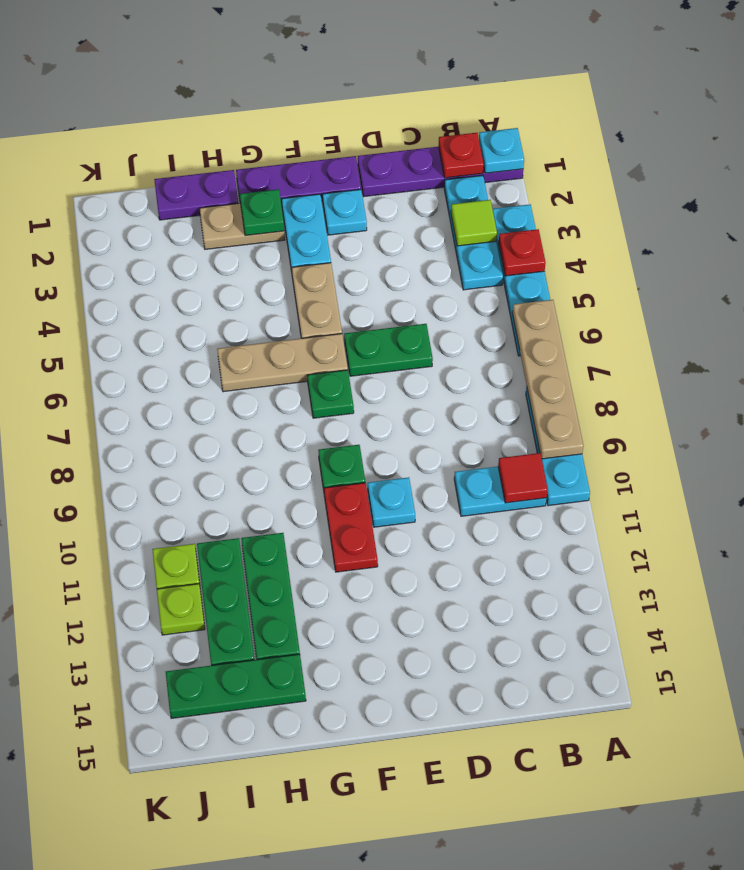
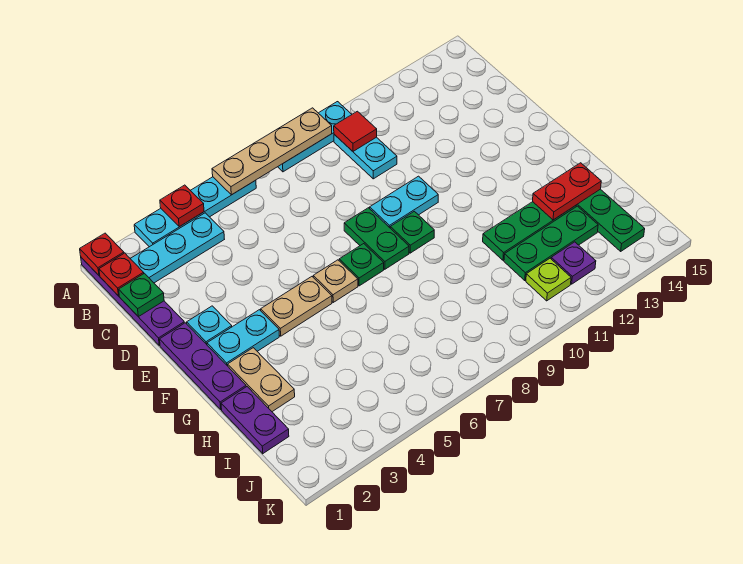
cyan 1x1 plate [479,128,524,173] -> red 1x1 plate [80,233,124,276]
lime 1x1 tile [451,200,497,246] -> none
green 1x2 plate [344,324,433,376] -> green 1x2 plate moved to [344,208,409,269]
cyan 1x1 plate [368,477,415,527] -> cyan 1x2 plate [370,176,438,228]
tan 1x3 plate [217,334,348,392] -> tan 1x1 plate [313,260,358,302]
red 1x2 plate [324,483,378,572] -> red 1x2 plate moved to [533,163,601,220]
green 1x1 plate [240,189,284,236] -> green 1x1 plate moved to [119,273,164,317]
lime 1x1 plate [157,584,205,635] -> purple 1x1 plate [551,242,596,284]

